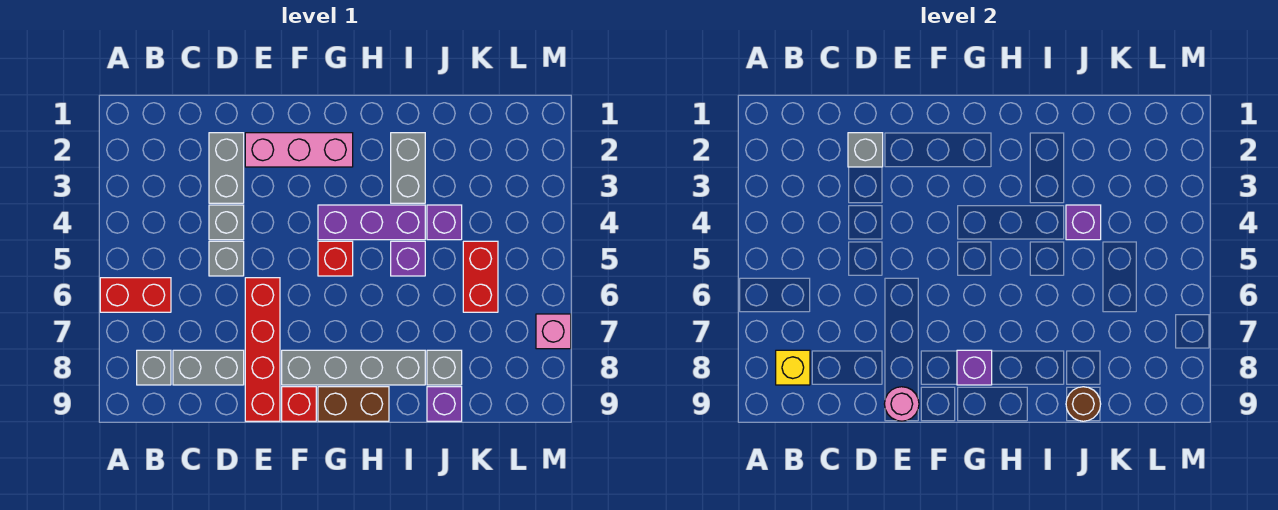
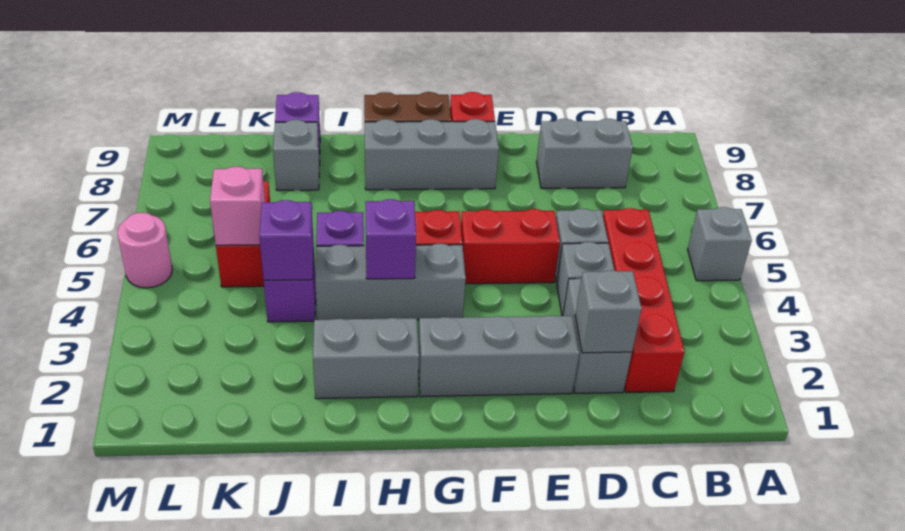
red 1x2 brick [100,278,171,312] -> red 1x2 brick moved to [461,209,560,284]
grey 1x1 brick [137,350,171,385] -> grey 1x1 brick moved to [688,207,752,281]
yellow 1x1 brick [776,350,810,385] -> none
pink 1x3 brick [245,133,353,167] -> grey 1x3 brick [418,316,579,397]
red 1x4 brick [245,278,280,421] -> red 1x4 brick moved to [603,208,684,393]
pink 1x1 round brick [885,387,919,421] -> pink 1x1 round brick moved to [117,213,172,288]
grey 1x4 brick [282,350,425,385] -> grey 1x3 brick [365,119,499,190]
purple 1x3 brick [318,205,425,240] -> grey 1x3 brick [315,244,466,320]
purple 1x1 brick [957,350,992,385] -> purple 1x1 brick moved to [365,199,416,279]
grey 1x2 brick [391,133,425,203] -> grey 1x2 brick turned to [313,318,419,399]
brown 1x1 round brick [1066,387,1101,421] -> none
pink 1x1 brick [536,314,571,349] -> pink 1x1 brick moved to [210,167,265,245]

